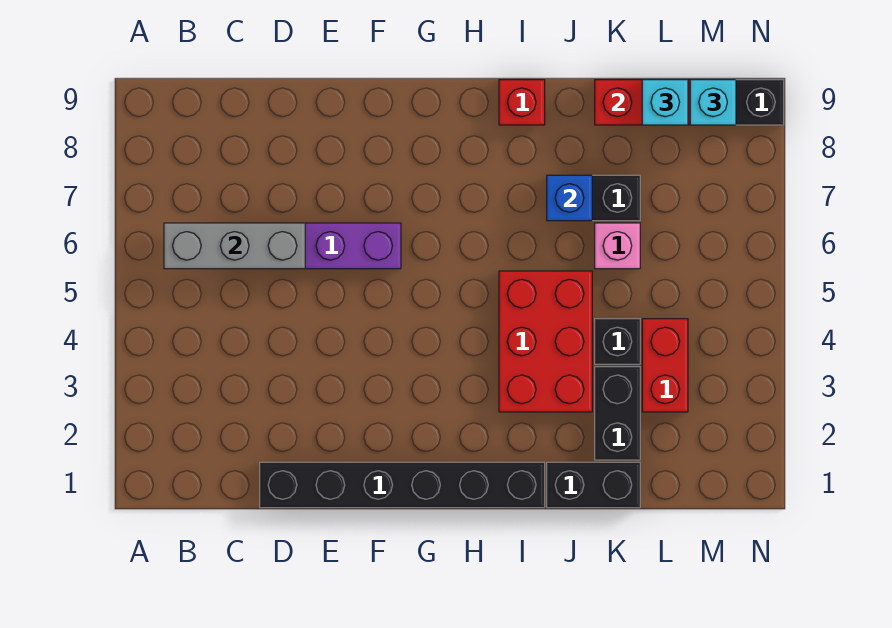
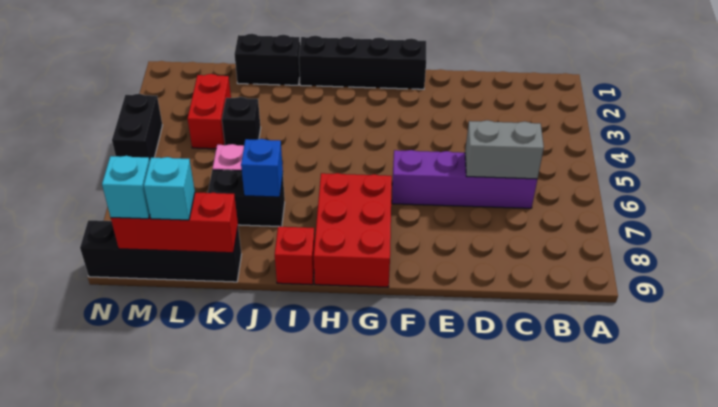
grey 1x3 brick [164,223,305,269] -> grey 1x2 brick [465,120,544,179]
black 1x6 brick [260,462,545,508] -> black 1x4 brick [299,36,426,89]
red 2x3 brick [499,271,592,412] -> red 2x3 brick moved to [314,173,392,287]
black 1x2 brick [595,367,640,460] -> black 1x2 brick moved to [112,94,162,161]

